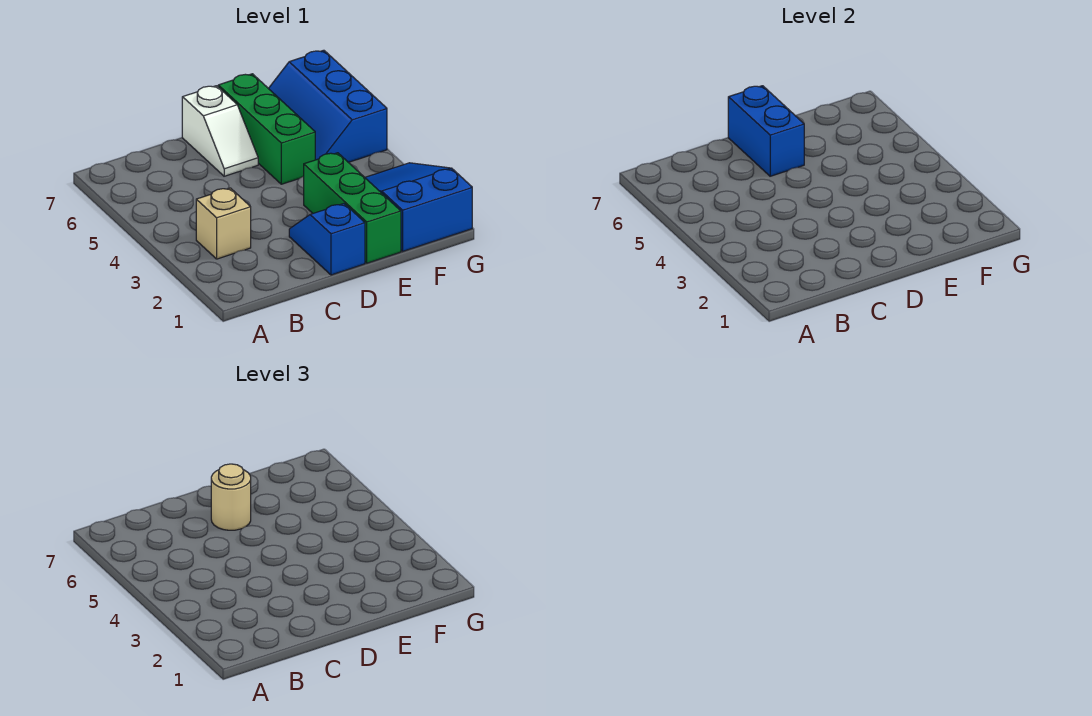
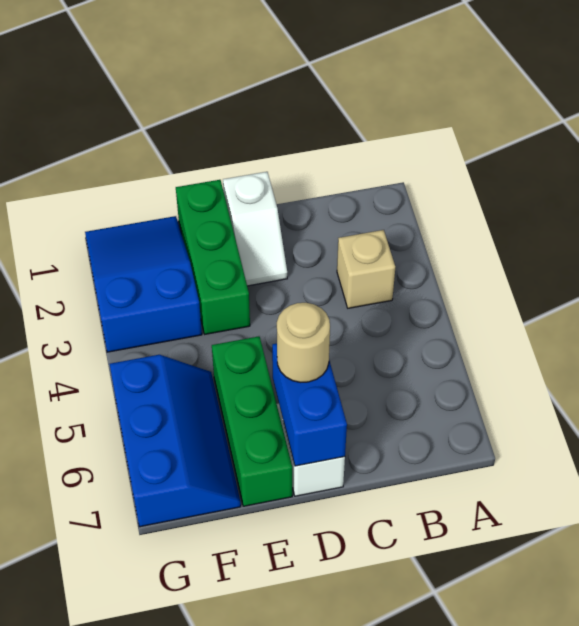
blue 1x2 slope [289,204,365,275] -> white 1x2 slope [223,172,287,286]
blue 2x3 slope [365,163,472,251] -> blue 2x3 slope turned to [85,216,202,352]

